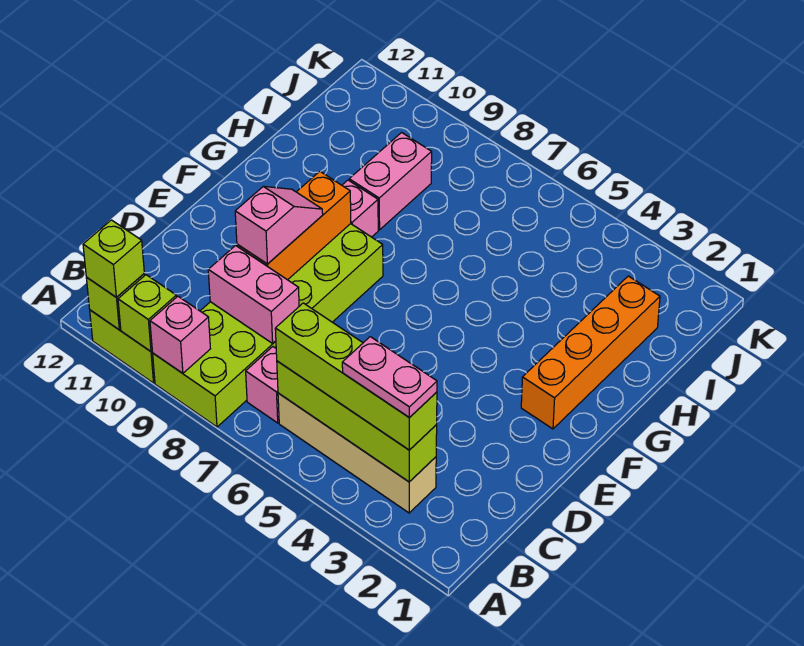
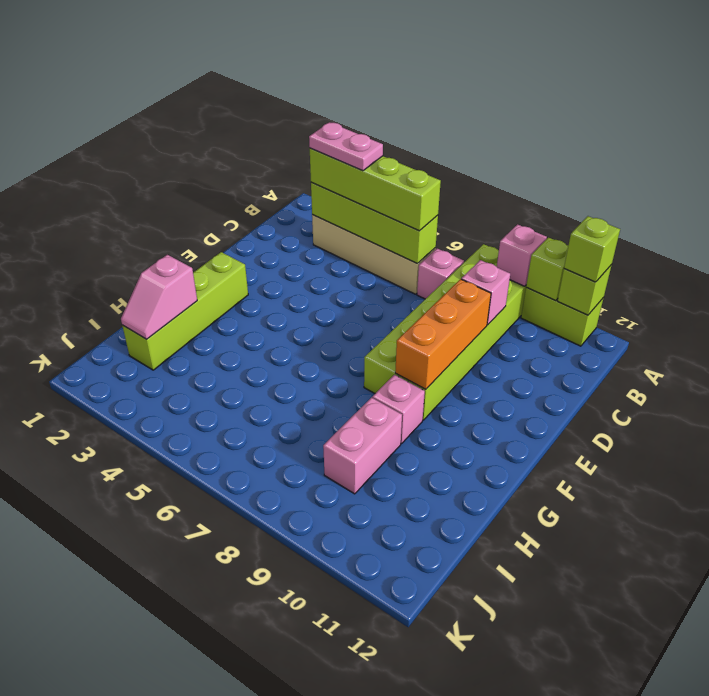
pink 1x2 brick [208,246,299,343] -> pink 1x1 brick [462,260,510,325]
pink 1x2 slope [235,186,323,264] -> pink 1x2 slope moved to [121,255,197,339]
orange 1x4 brick [521,276,660,429] -> lime 1x4 brick [122,252,248,370]

